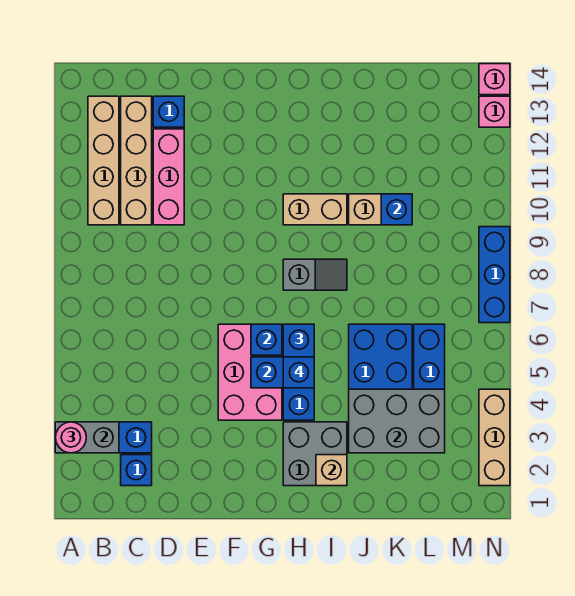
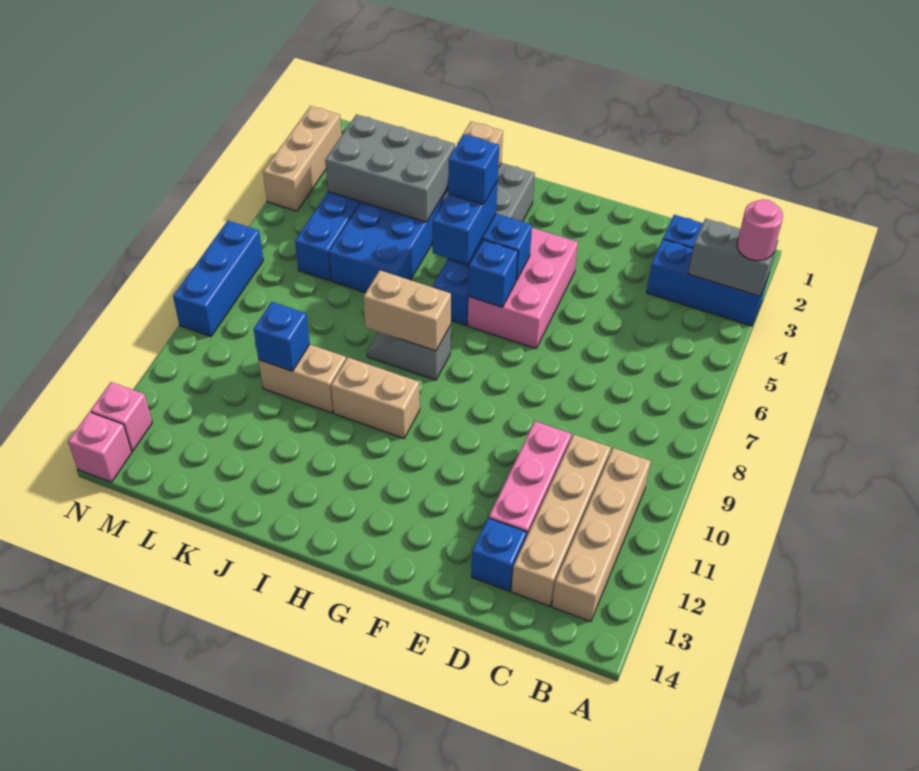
none -> tan 1x2 brick [363,270,451,351]

